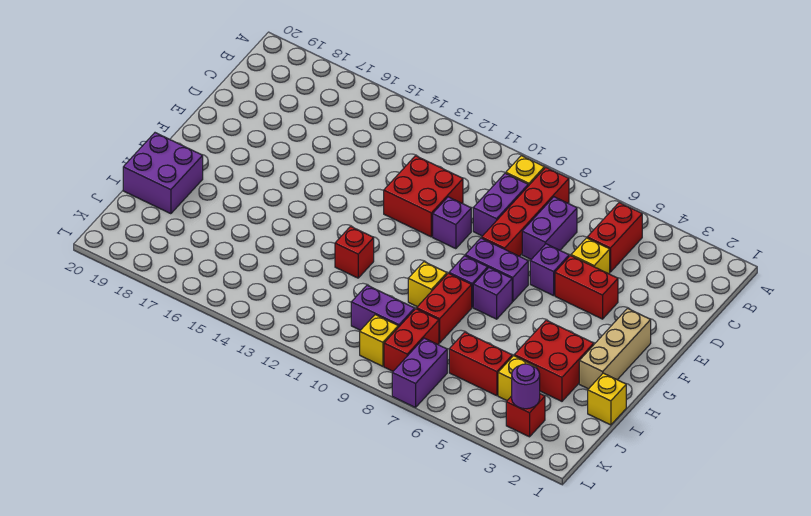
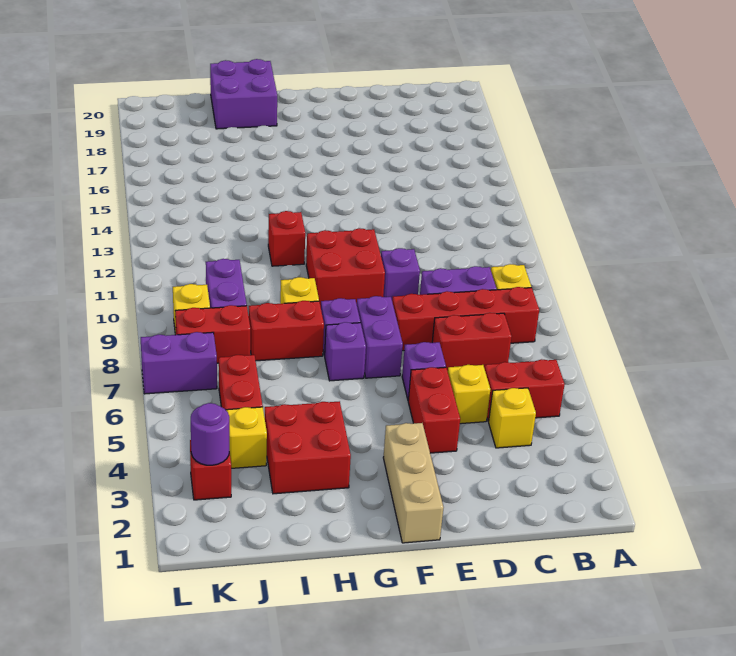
purple 1x2 brick [522,197,577,259] -> red 1x2 brick [432,313,512,371]
red 2x2 brick [384,156,463,237] -> red 2x2 brick moved to [306,228,385,307]
tan 1x3 brick [579,309,651,389] -> tan 1x3 brick turned to [383,423,444,543]
yellow 1x1 brick [588,373,626,425] -> yellow 1x1 brick moved to [489,388,536,448]

